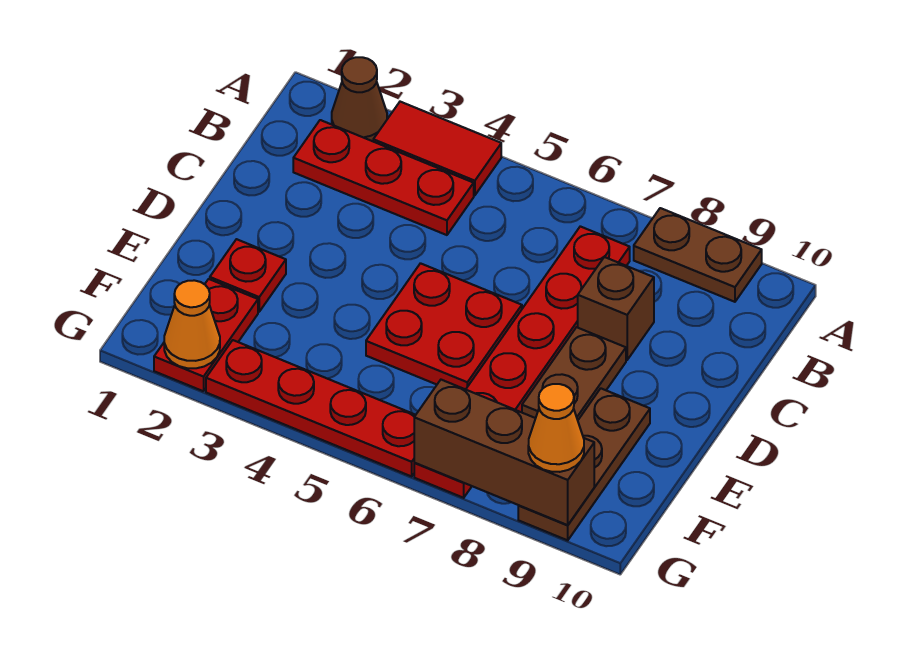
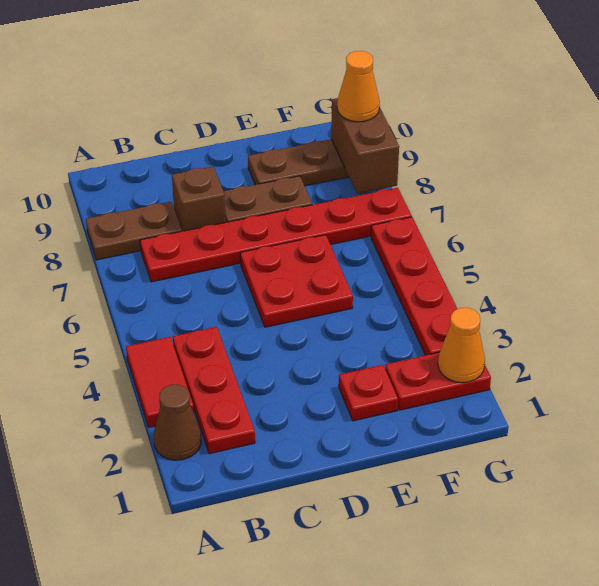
brown 1x2 plate [634,208,762,302] -> brown 1x2 plate turned to [86,202,182,260]
brown 1x3 brick [414,380,594,525] -> brown 1x2 brick [331,98,399,194]

